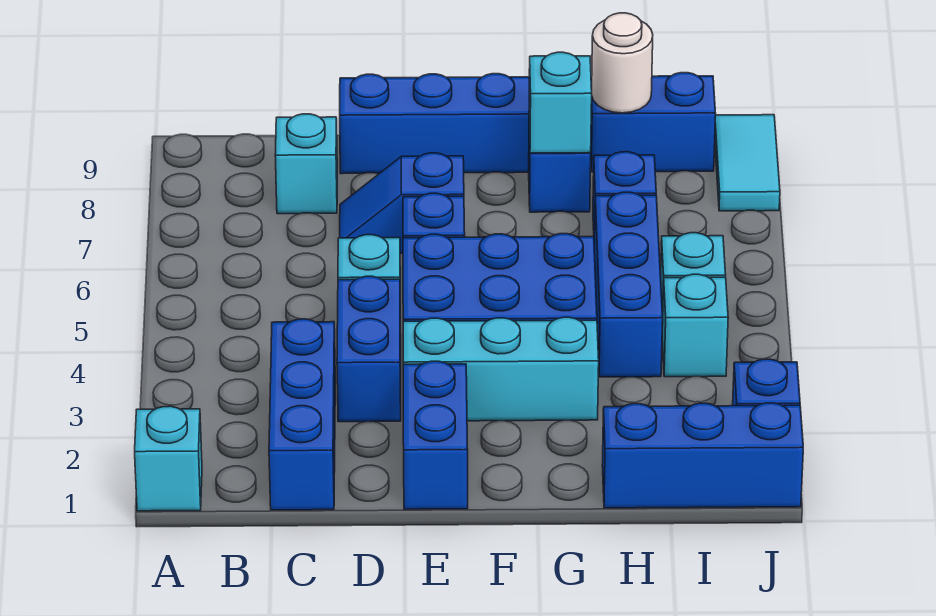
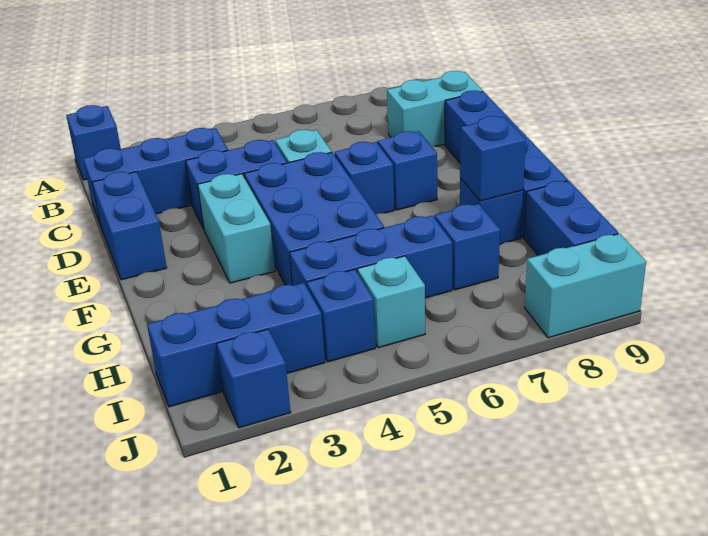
cyan 1x1 brick [135,406,202,511] -> blue 1x1 brick [66,105,121,180]
cyan 1x1 brick [275,114,337,214] -> cyan 1x2 brick [387,71,483,147]
blue 1x2 brick [403,361,468,509] -> blue 1x2 brick turned to [92,172,167,280]
cyan 1x3 brick [403,317,599,421] -> cyan 1x2 brick [198,174,275,283]
cyan 1x1 brick [529,52,592,153] -> blue 1x1 brick [460,116,526,201]
blue 1x3 brick [602,403,803,508] -> blue 1x3 brick turned to [147,283,325,407]
white 1x1 round brick [592,13,653,113] -> none
cyan 1x1 brick [662,274,728,377] -> blue 1x1 brick [307,269,376,362]
cyan 1x2 tile [715,115,780,211] -> cyan 1x2 brick [525,234,646,338]

